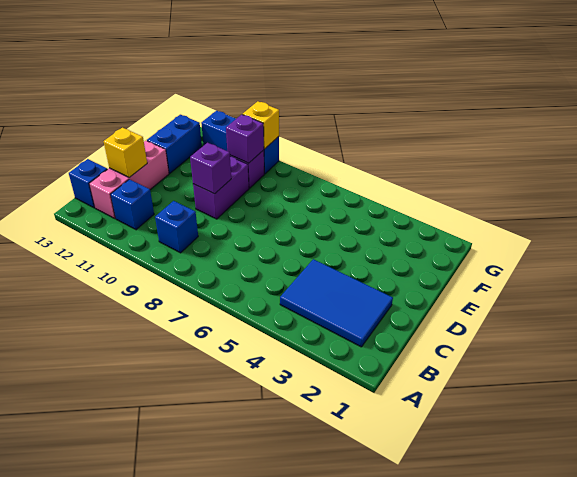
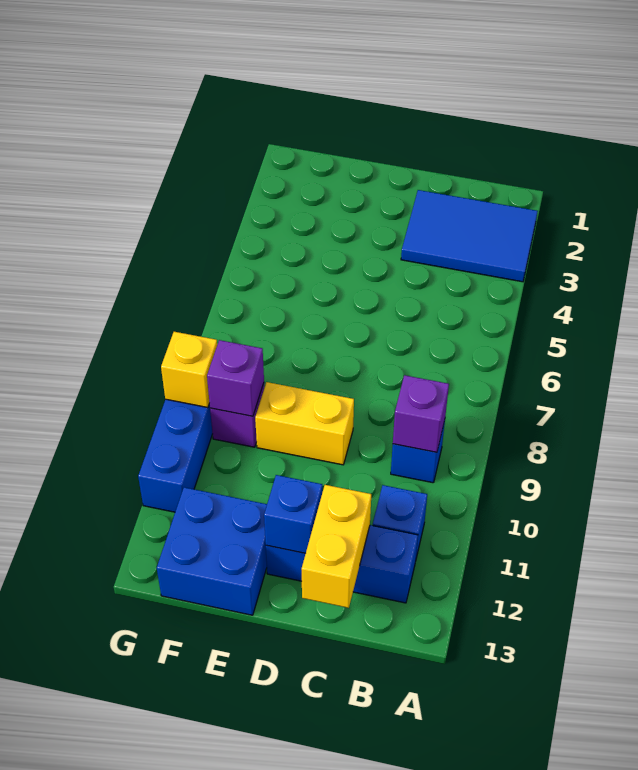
blue 2x3 tile [280,259,393,347] -> blue 2x3 tile turned to [401,190,538,282]
pink 1x3 brick [89,141,169,219] -> blue 1x3 brick [266,525,418,603]
blue 1x1 brick [69,159,107,208] -> blue 1x1 brick moved to [264,475,322,553]
yellow 1x1 brick [104,128,147,177] -> yellow 1x2 brick [302,485,371,608]
purple 1x2 brick [193,157,249,219] -> yellow 1x2 brick [255,382,354,465]
purple 1x1 brick [190,143,231,194] -> purple 1x1 brick moved to [393,375,449,452]
blue 1x2 brick [147,115,202,173] -> blue 2x2 brick [157,487,267,615]

